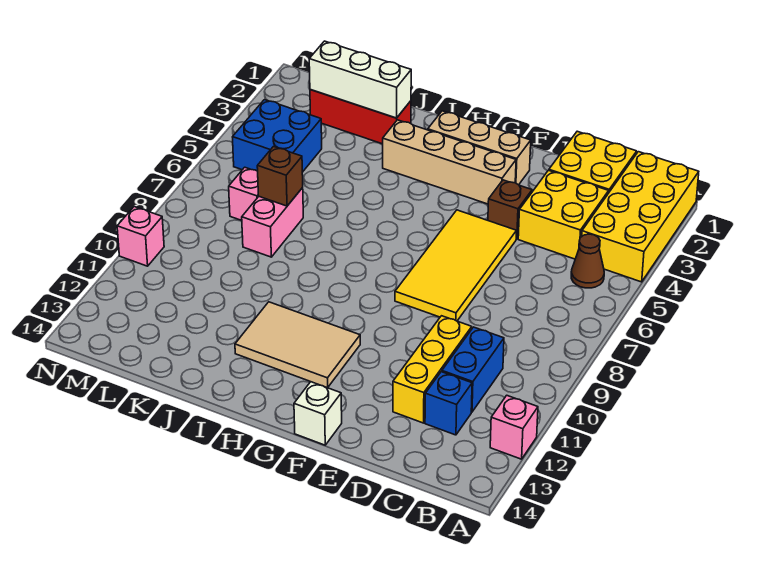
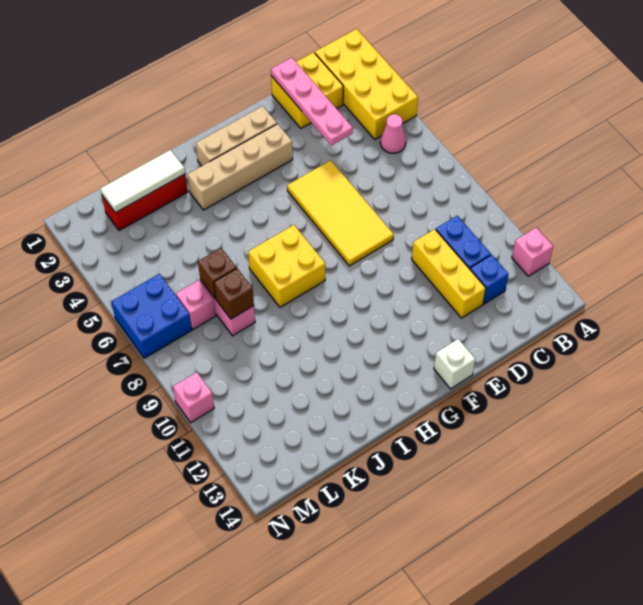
brown 1x1 cone [571,234,604,288] -> pink 1x1 cone [380,114,406,153]
yellow 2x2 brick [518,170,609,259] -> yellow 2x2 brick moved to [248,225,325,307]
none -> pink 1x4 plate [271,58,353,145]
brown 1x1 brick [488,180,532,239] -> brown 1x1 brick moved to [214,269,254,319]
tan 2x3 tile [235,302,360,388] -> none
white 1x3 brick [309,41,411,118] -> white 1x3 tile [100,150,185,213]
blue 2x2 brick [233,100,322,172] -> blue 2x2 brick moved to [111,274,192,358]

